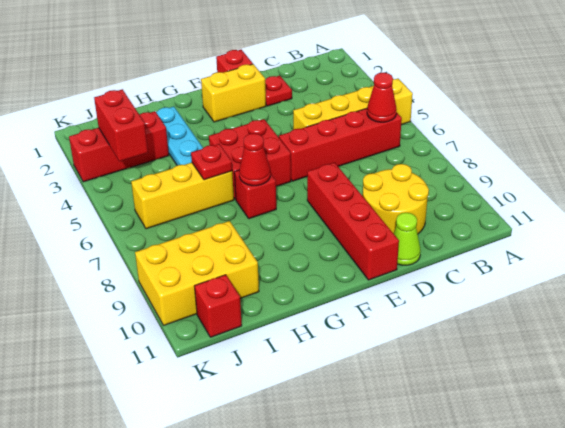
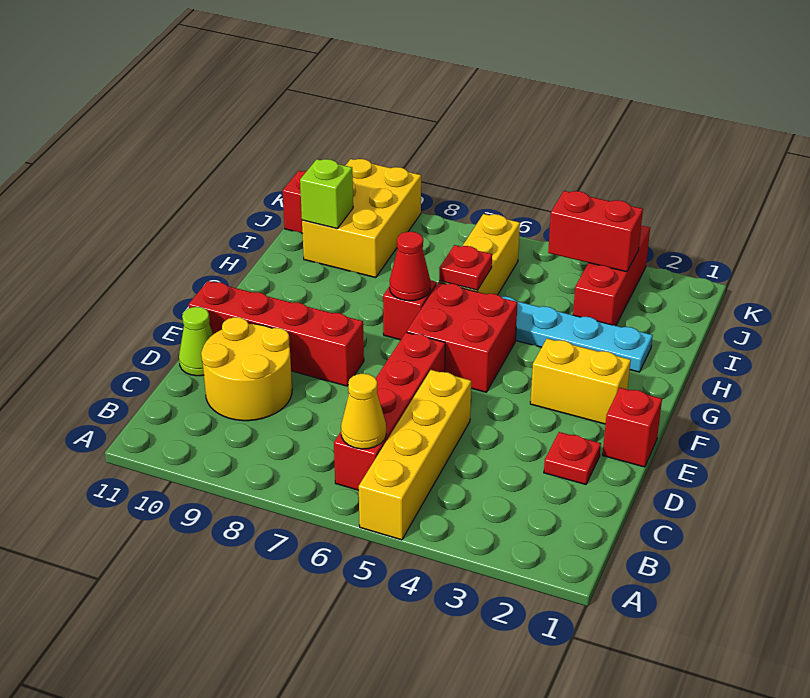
red 1x1 cone [367,73,397,122] -> yellow 1x1 cone [341,374,386,449]
yellow 1x2 brick [201,64,266,122] -> yellow 1x2 brick turned to [530,338,631,424]
none -> lime 1x1 brick [300,159,353,229]

